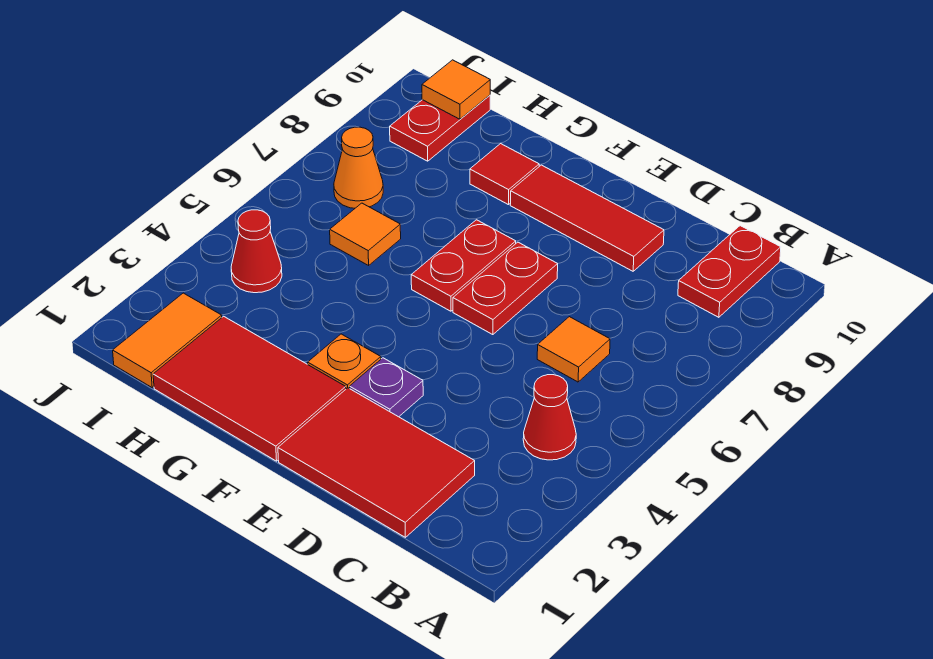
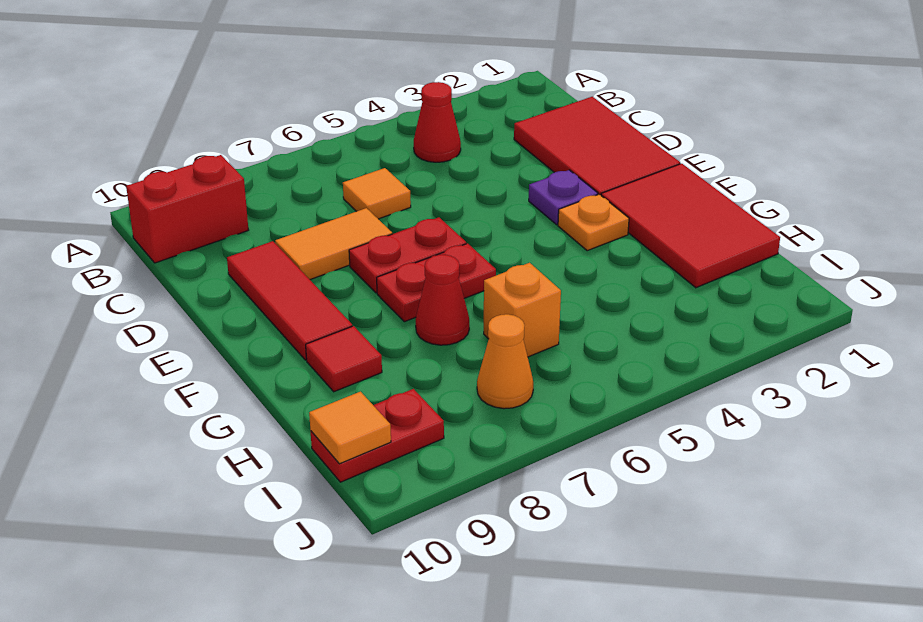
red 1x2 plate [678,226,781,317] -> red 1x2 brick [126,155,248,263]
orange 1x1 tile [330,203,401,265] -> orange 1x1 brick [484,263,561,357]
orange 1x2 tile [113,293,222,387] -> orange 1x2 tile moved to [275,208,392,280]
red 1x1 cone [231,210,282,293] -> red 1x1 cone moved to [416,255,469,345]

